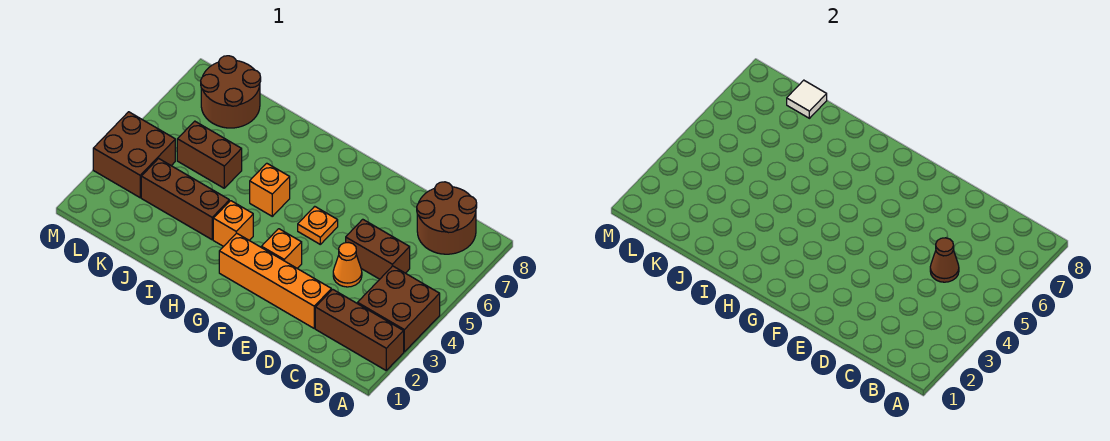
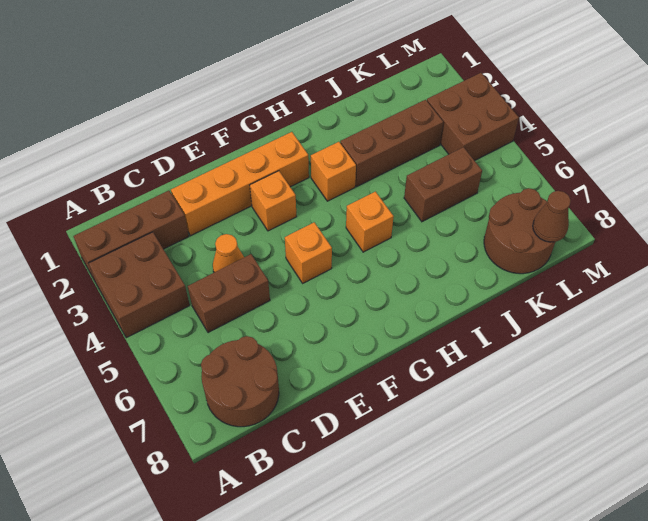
brown 1x1 cone [930,238,959,282] -> brown 1x1 cone moved to [533,191,571,242]
orange 1x1 plate [298,206,338,244] -> orange 1x1 brick [285,222,332,283]
white 1x1 tile [787,80,827,118] -> none

